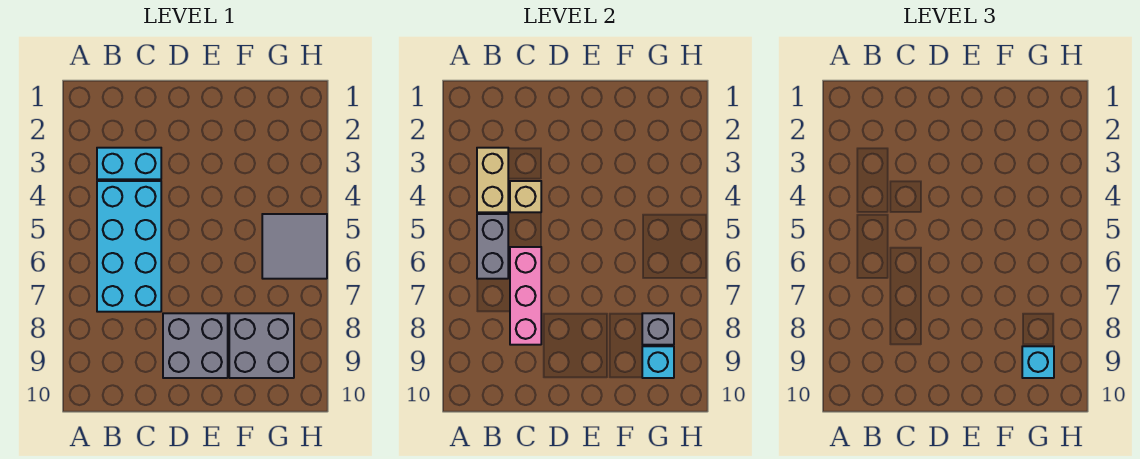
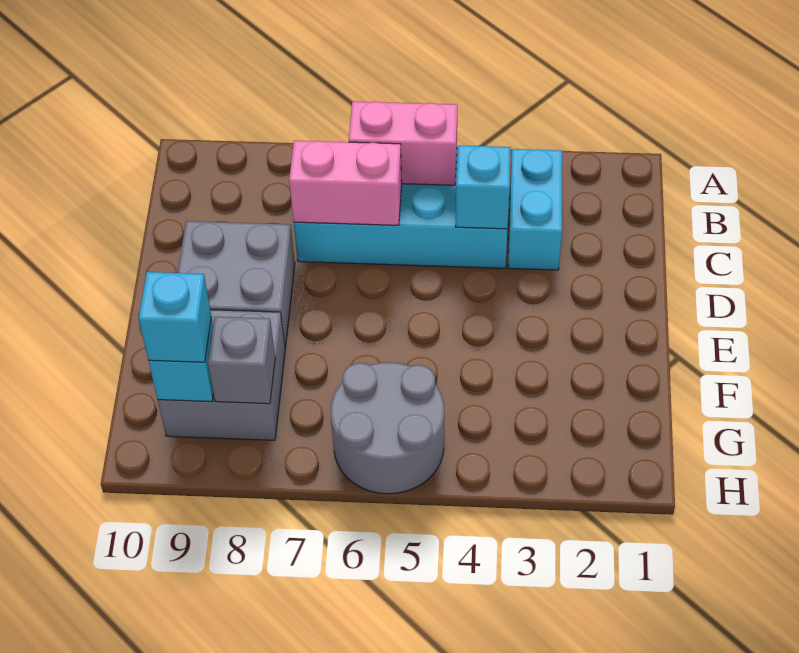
tan 1x2 brick [477,148,508,212] -> none
grey 1x2 brick [477,214,508,279] -> pink 1x2 brick [349,102,457,185]
tan 1x1 brick [510,181,541,212] -> cyan 1x1 brick [456,145,511,229]
pink 1x3 brick [510,247,541,345] -> pink 1x2 brick [289,141,402,225]
grey 2x2 tile [262,214,327,279] -> grey 2x2 round brick [331,362,444,494]

